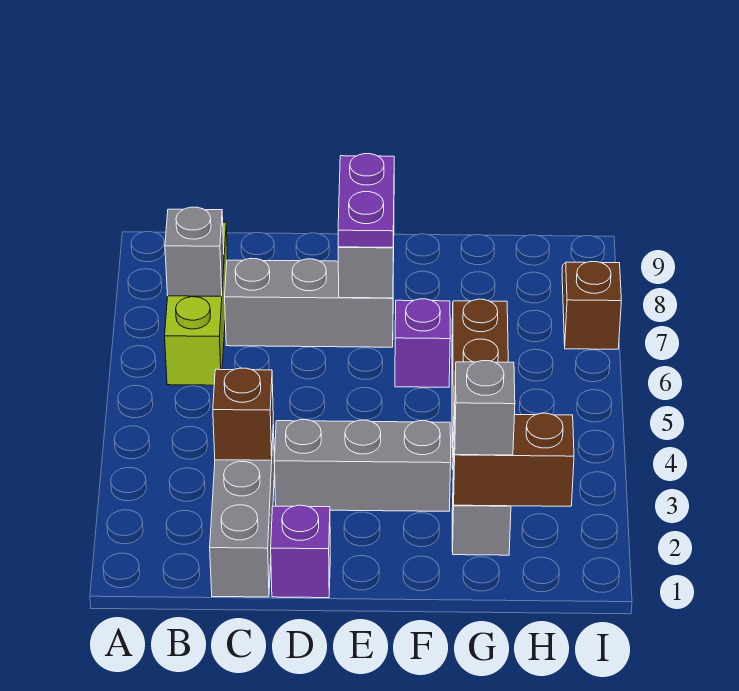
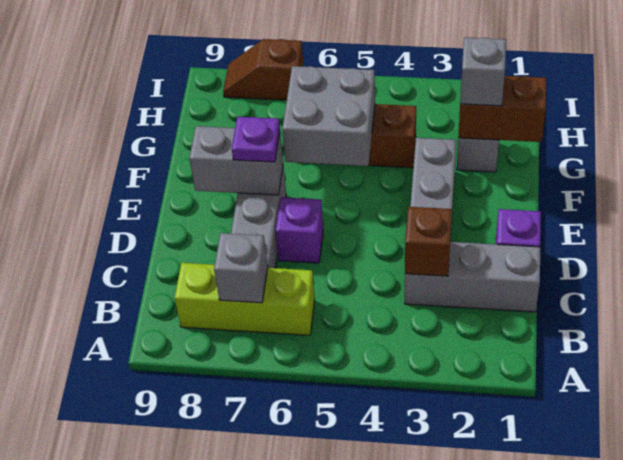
purple 1x2 plate [338,154,394,247] -> purple 1x1 plate [232,117,280,162]
none -> grey 2x2 brick [282,66,375,166]
purple 1x1 brick [395,299,450,387] -> purple 1x1 brick moved to [276,197,323,263]
brown 1x2 brick [453,413,574,506] -> brown 1x2 brick turned to [458,76,546,142]

